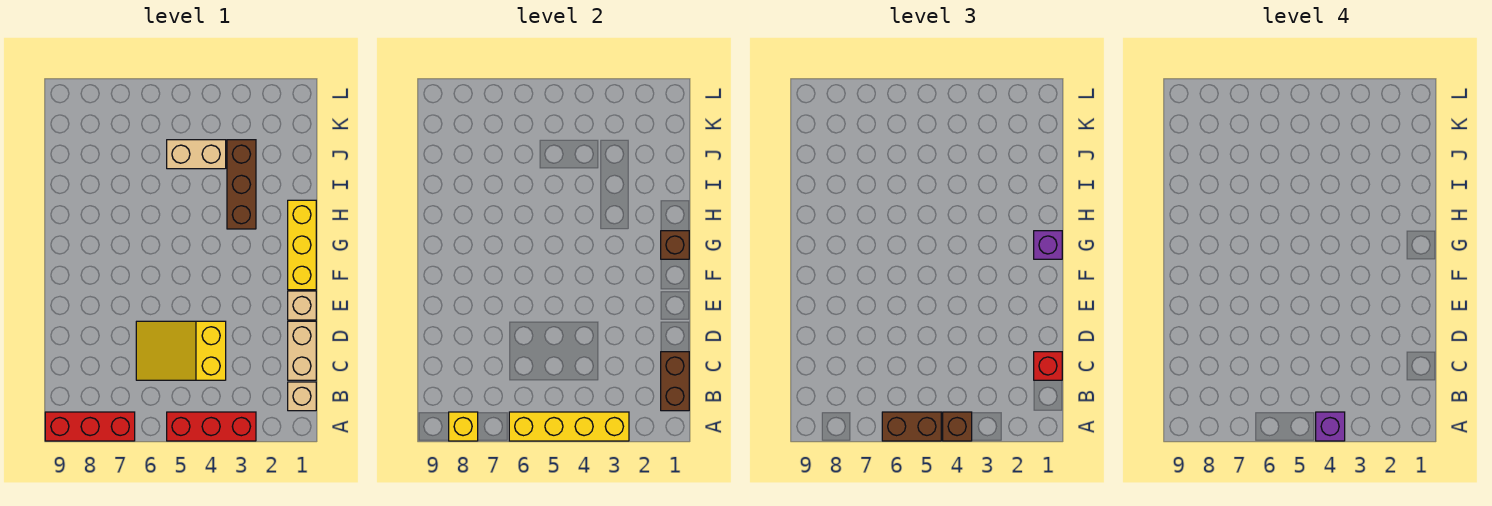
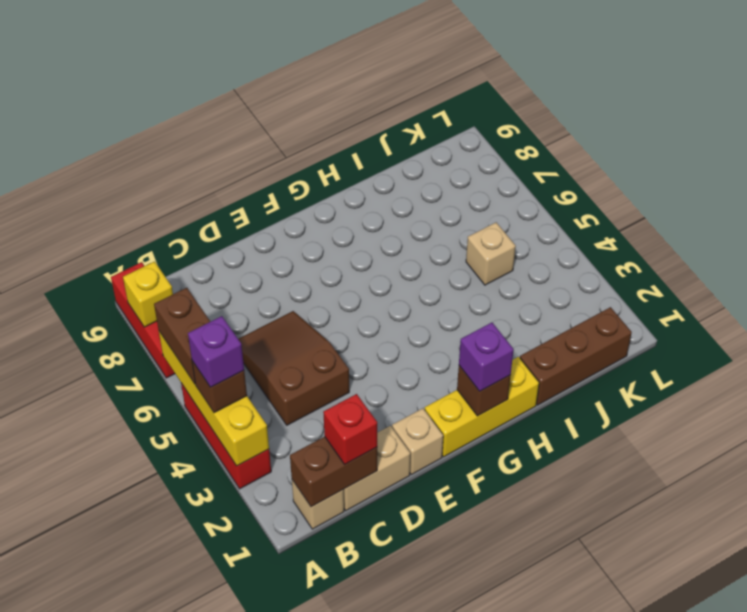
yellow 2x3 slope [136,321,226,380] -> brown 2x3 slope [238,311,349,425]
brown 1x3 brick [227,140,256,229] -> brown 1x3 brick moved to [520,307,632,405]
tan 1x2 brick [167,140,226,169] -> tan 1x1 brick [466,222,516,285]

